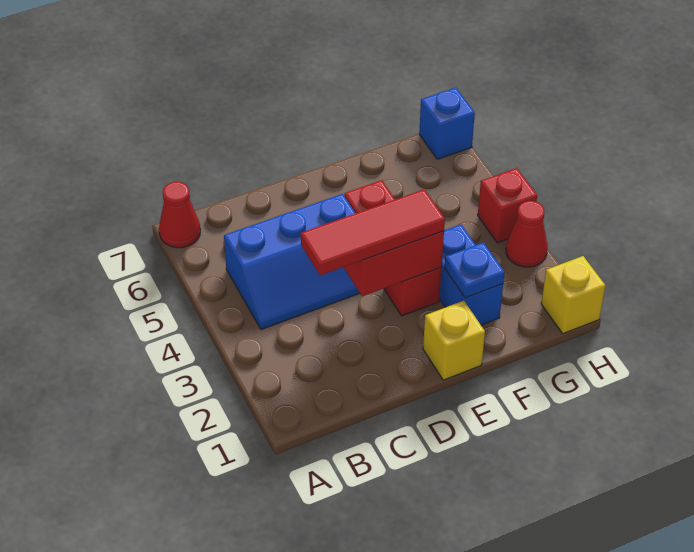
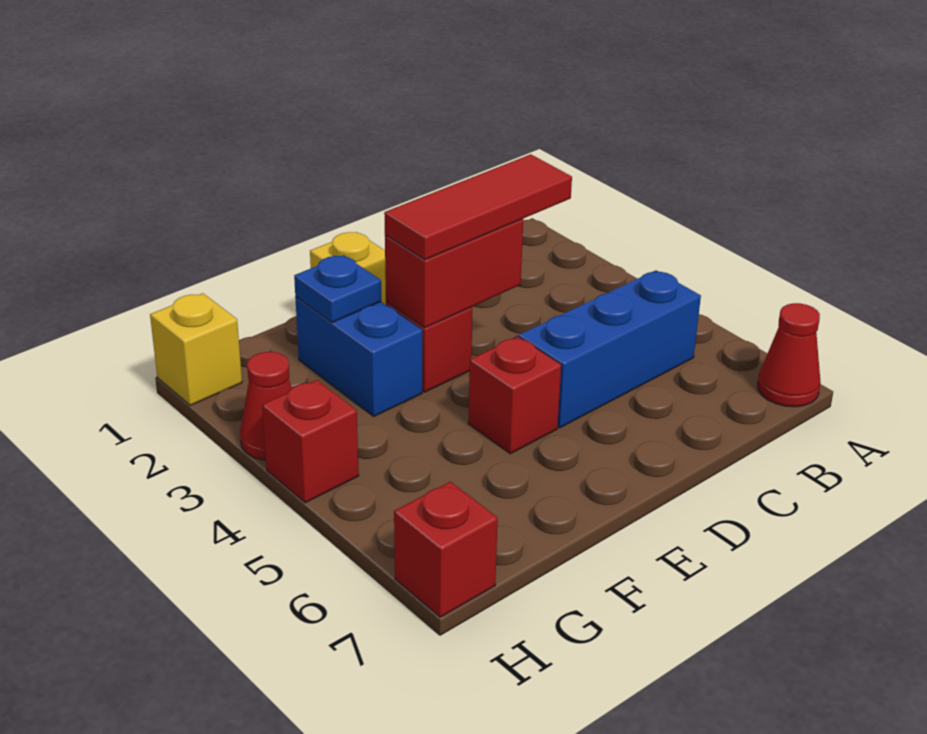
blue 1x1 brick [419,88,475,159] -> red 1x1 brick [394,482,498,617]

